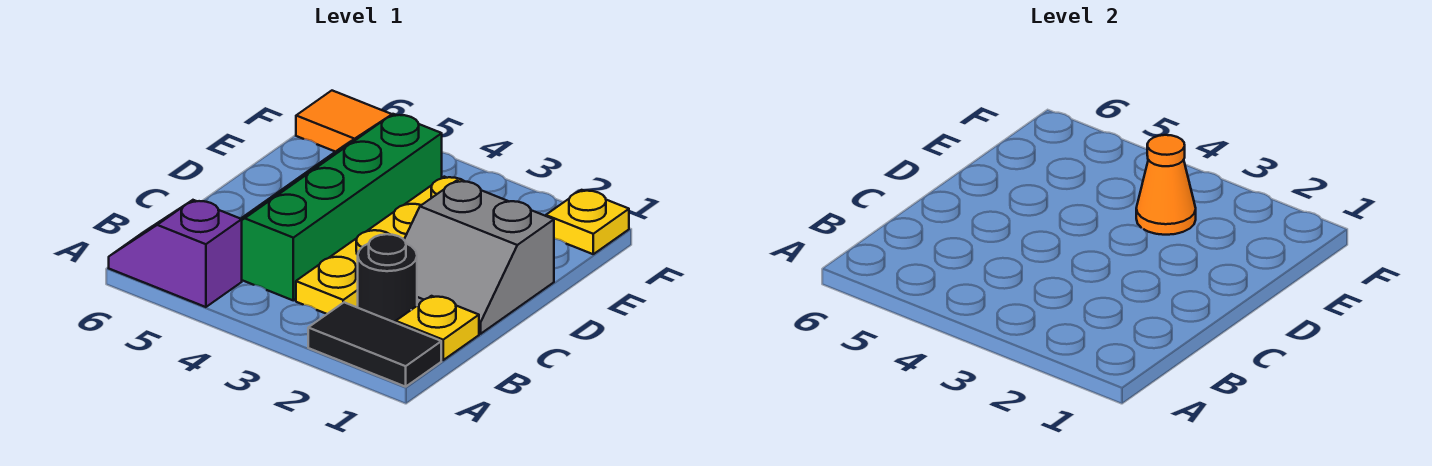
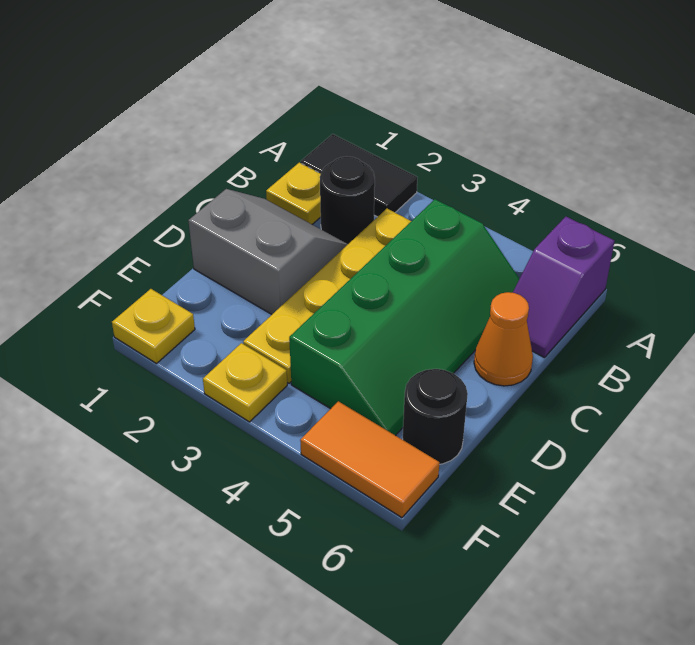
purple 1x2 slope [109,200,242,307] -> purple 1x2 slope turned to [513,217,615,358]
orange 1x1 cone [1136,135,1196,235] -> orange 1x1 cone moved to [474,292,533,386]
none -> black 1x1 round brick [403,369,468,464]
none -> yellow 1x1 plate [203,343,287,422]

